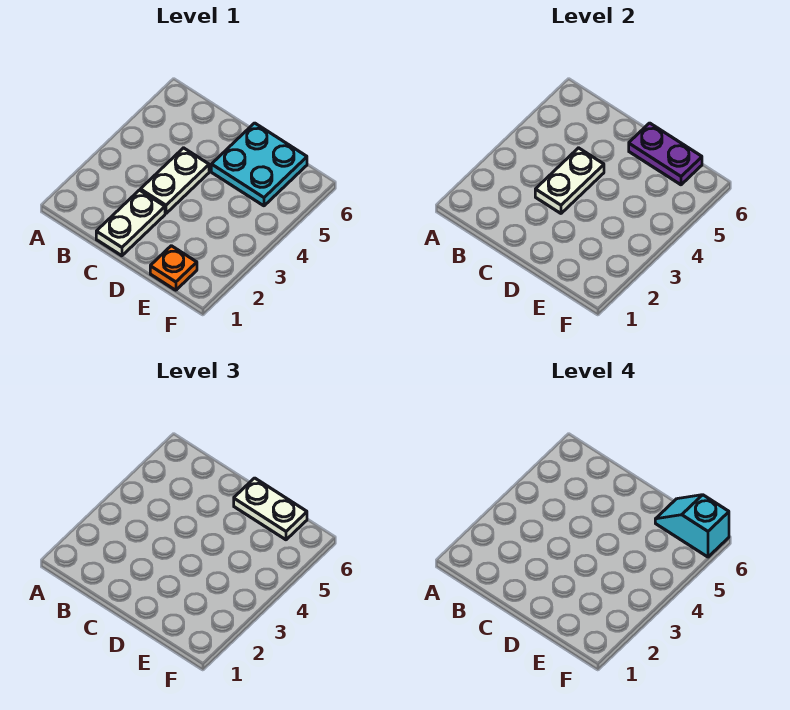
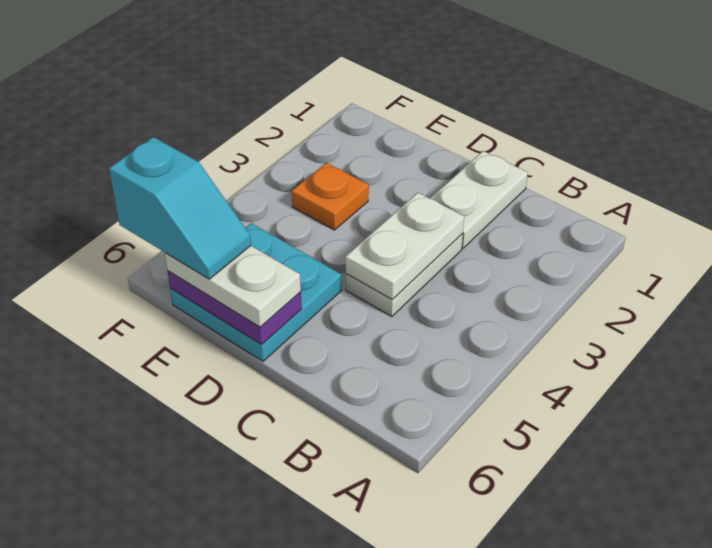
orange 1x1 plate [150,246,197,290] -> orange 1x1 plate moved to [292,163,369,230]

